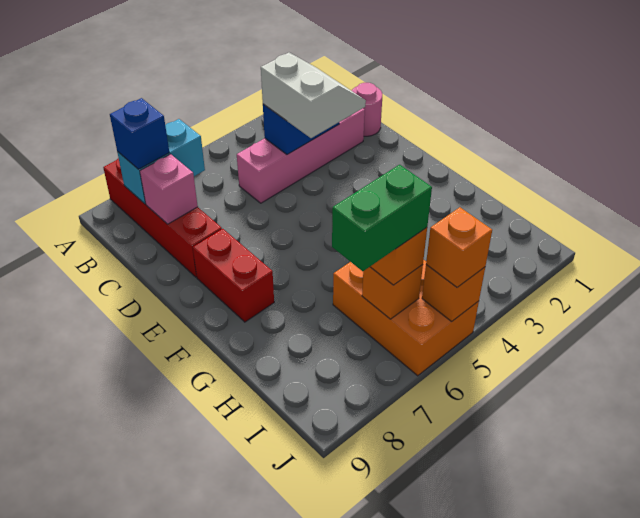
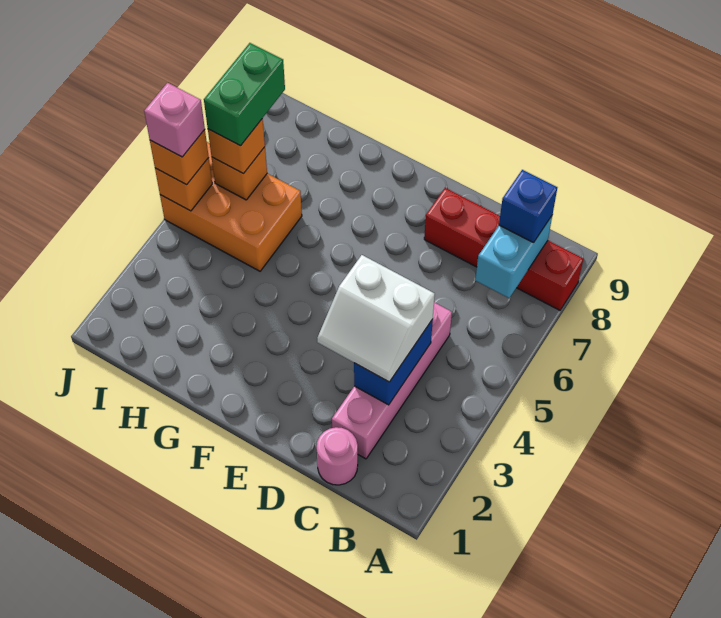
pink 1x1 brick [140,154,198,224] -> pink 1x1 brick moved to [144,83,205,157]
red 1x2 brick [193,229,274,322] -> none

